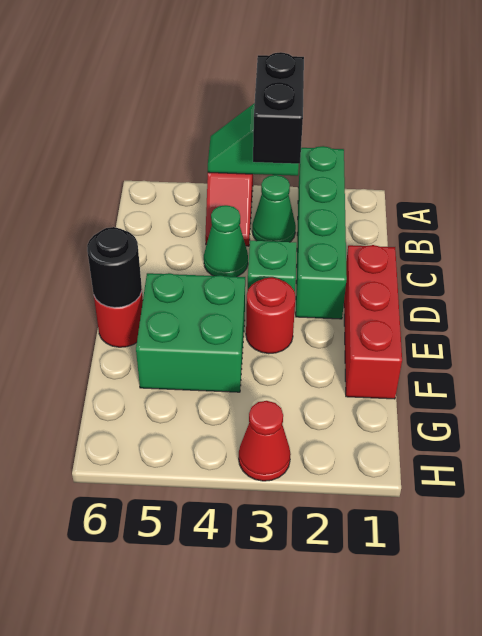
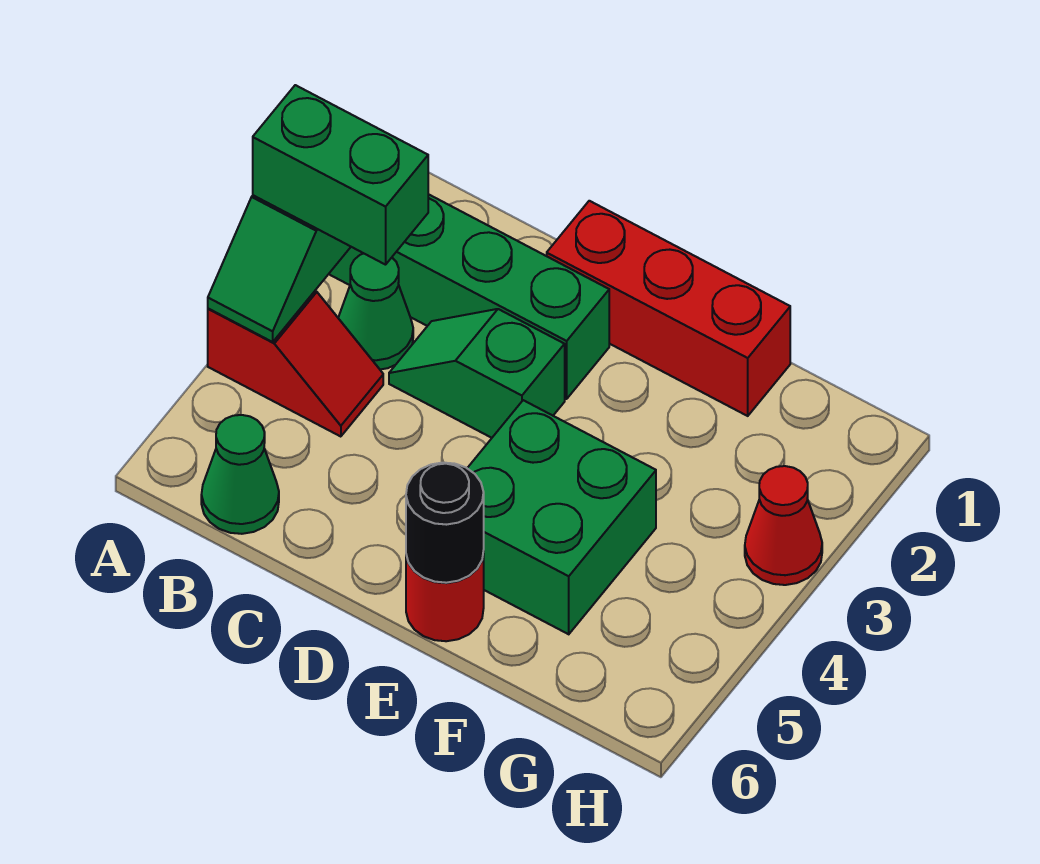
black 1x2 brick [253,52,304,164] -> green 1x2 brick [253,85,428,265]
green 1x1 cone [204,205,248,277] -> green 1x1 cone moved to [201,415,279,534]
red 1x1 round brick [246,277,295,354] -> none

